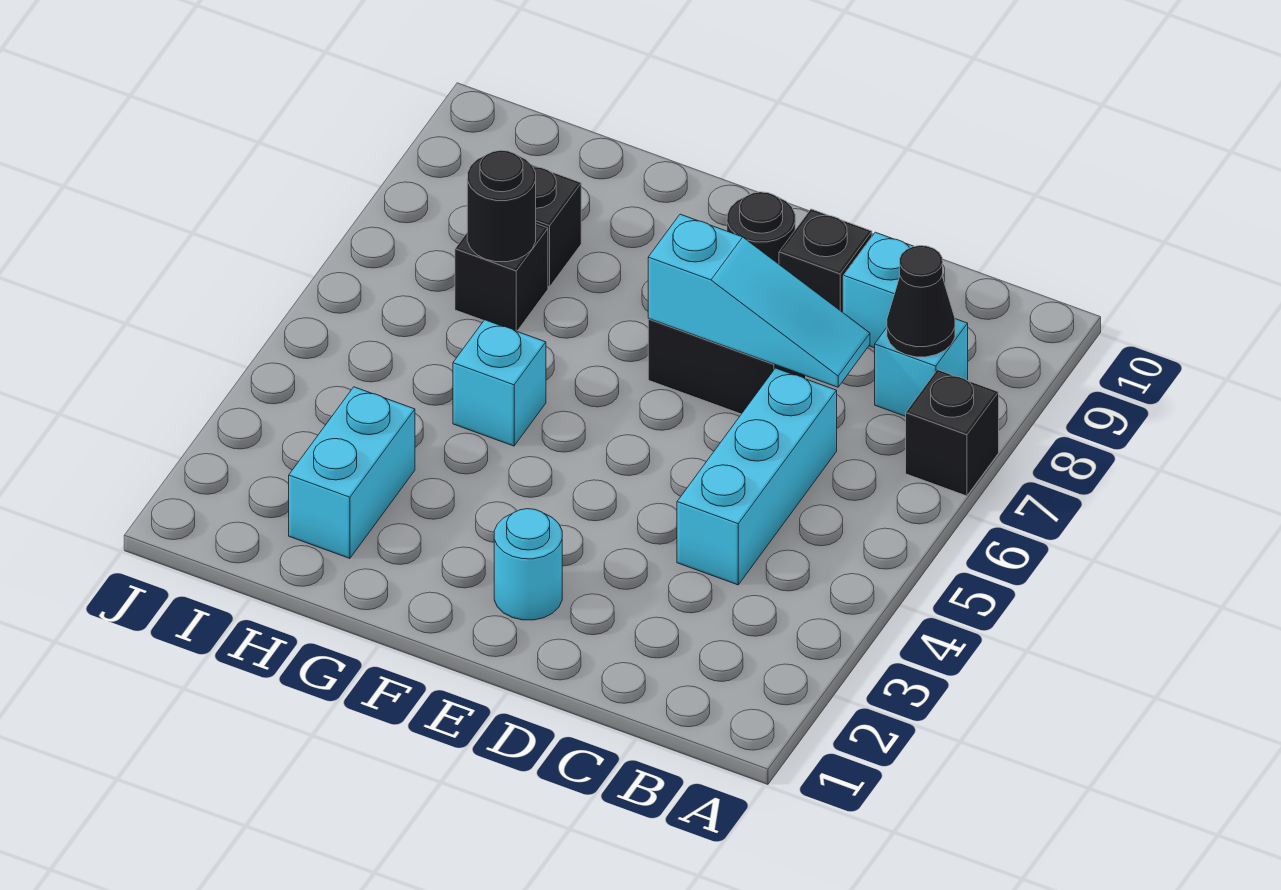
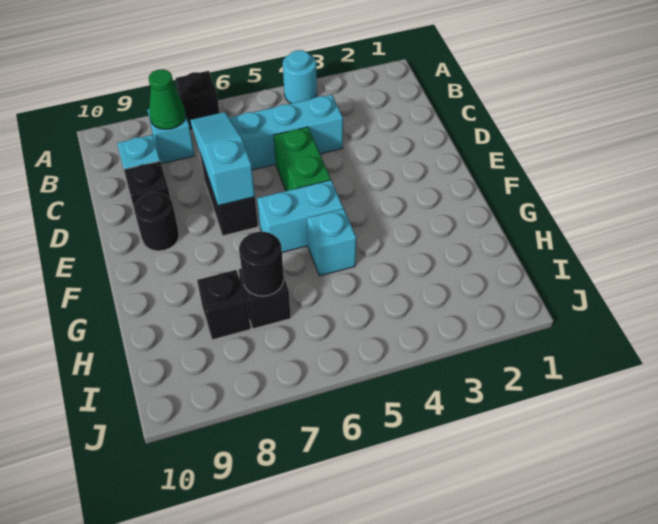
black 1x1 cone [887,246,955,357] -> green 1x1 cone [149,69,186,129]
none -> green 1x2 brick [274,127,331,191]
cyan 1x1 round brick [494,509,562,620] -> cyan 1x1 round brick moved to [283,50,317,104]
cyan 1x2 brick [289,387,415,558] -> cyan 1x2 brick moved to [257,180,343,252]

